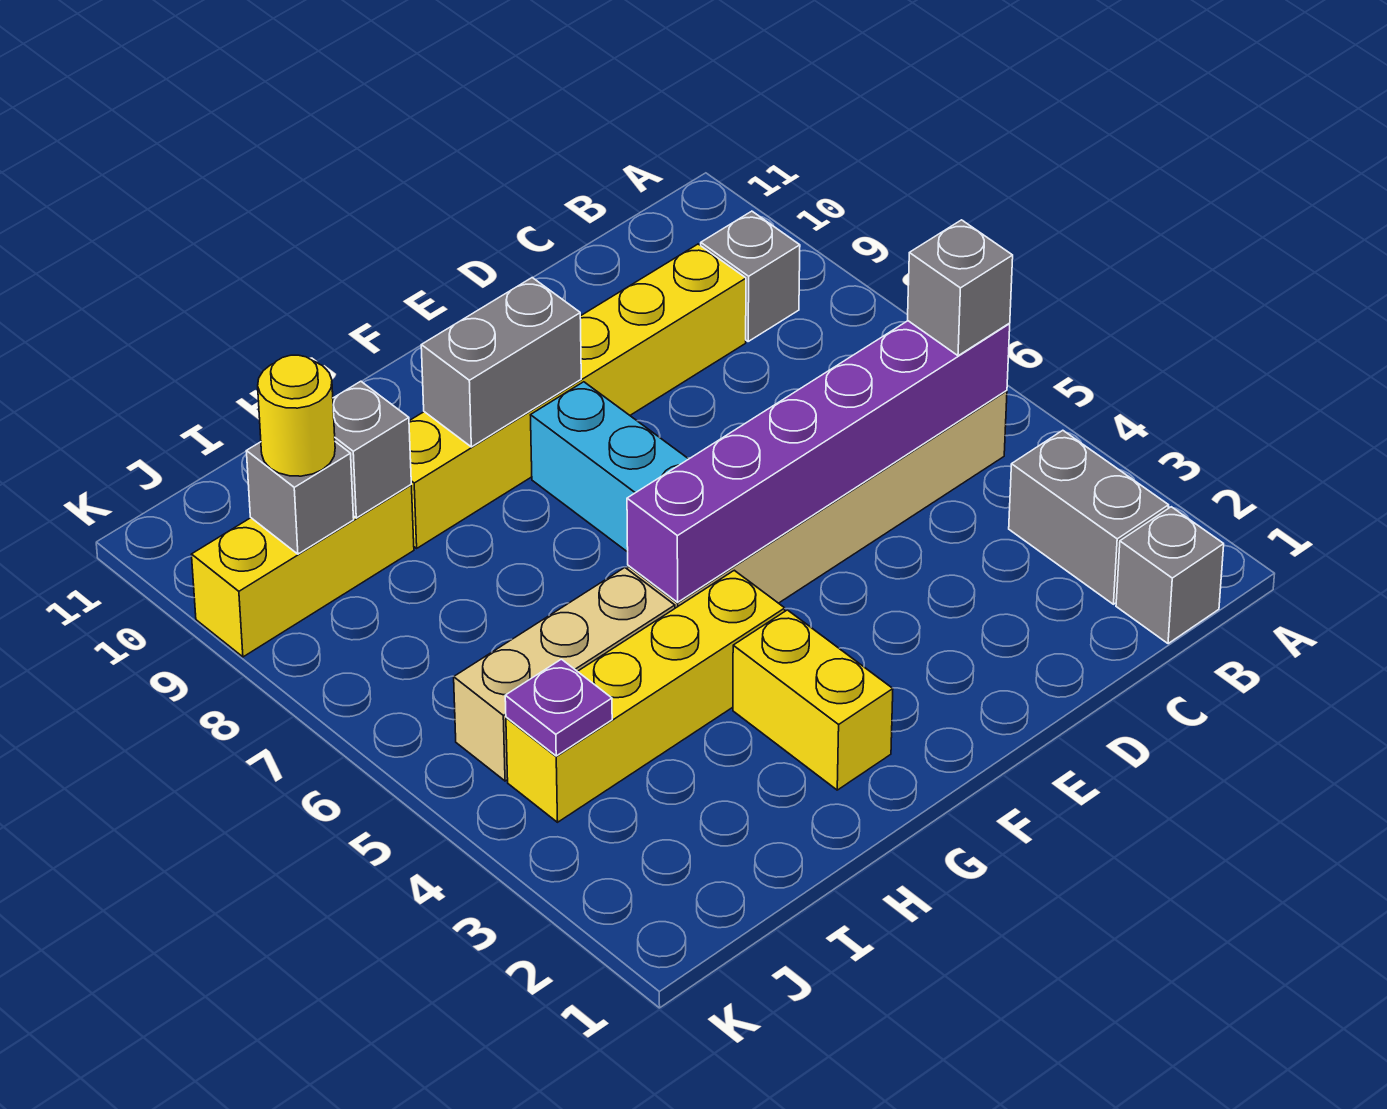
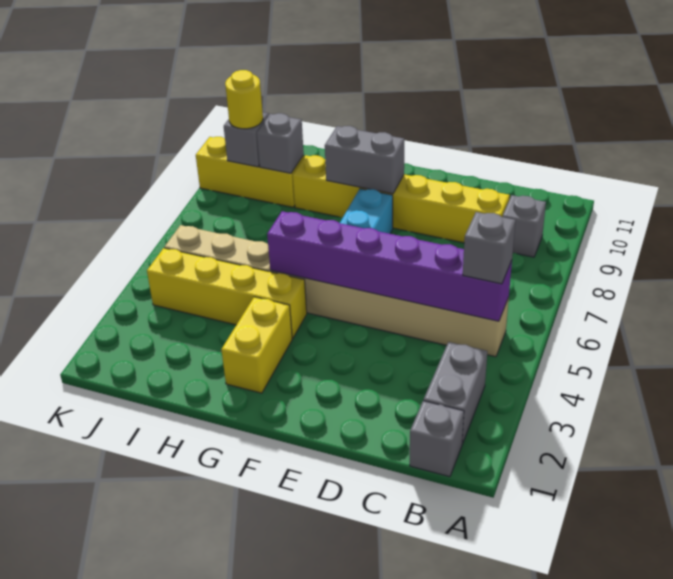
purple 1x1 plate [505,659,612,756] -> none

